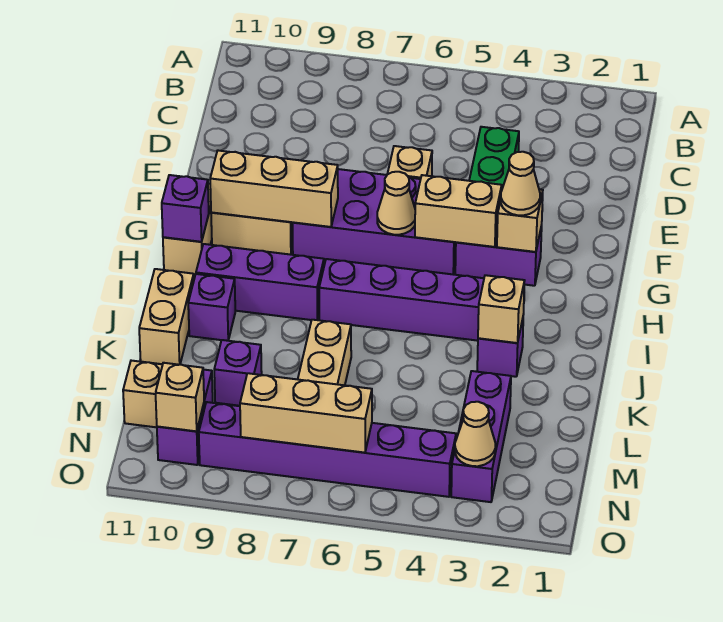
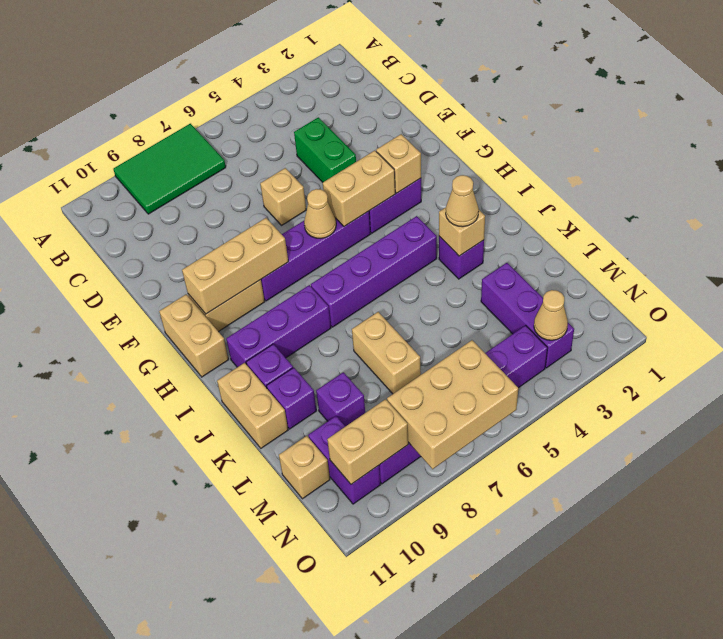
none -> green 2x3 tile [113,124,226,214]
purple 2x4 brick [292,169,456,274] -> purple 1x4 brick [261,211,371,301]
tan 1x1 cone [501,152,540,215] -> tan 1x1 cone moved to [446,175,479,227]
purple 1x1 brick [162,175,209,242] -> purple 1x1 brick moved to [267,368,317,429]
tan 1x3 brick [240,373,372,453] -> tan 2x3 brick [387,340,518,469]
tan 1x1 brick [156,363,204,431] -> tan 1x2 brick [327,399,408,484]

